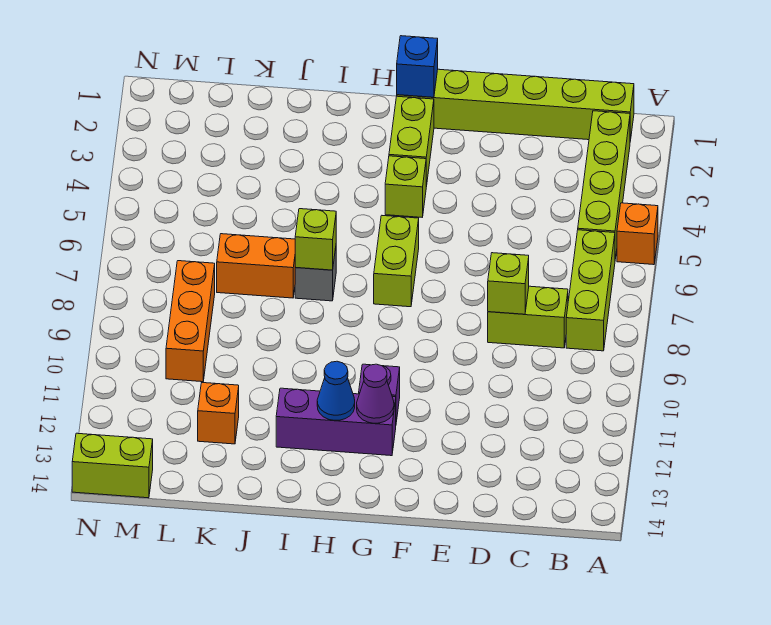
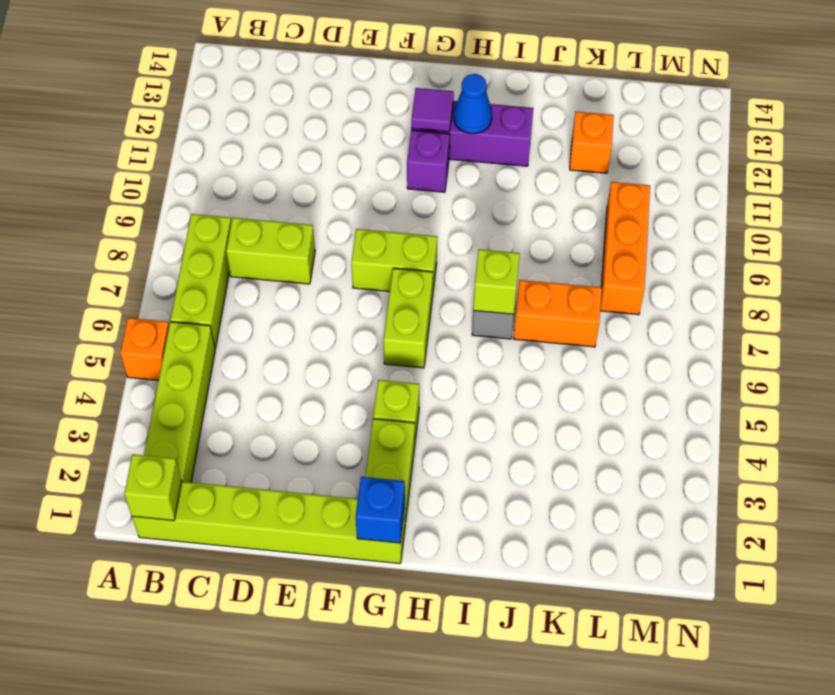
lime 1x1 brick [488,253,529,314] -> lime 1x1 brick moved to [124,454,182,520]
purple 1x1 cone [357,364,394,423] -> purple 1x1 tile [411,88,454,132]
lime 1x2 brick [72,433,153,498] -> lime 1x2 brick moved to [351,229,437,291]

